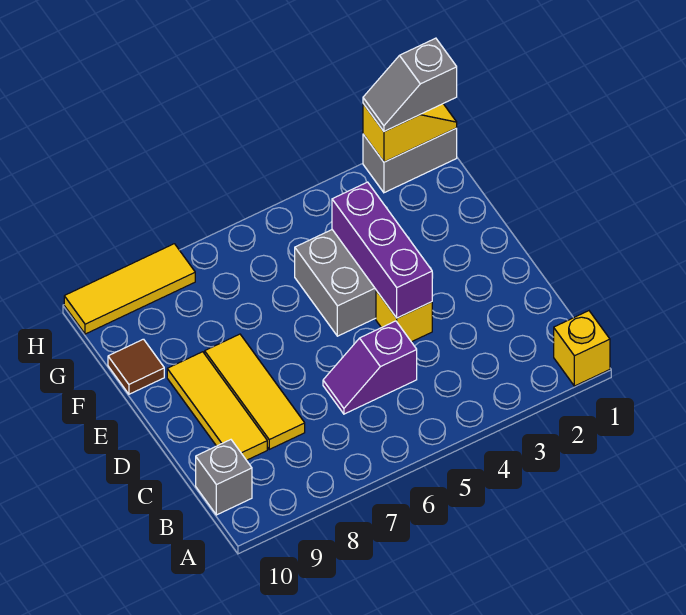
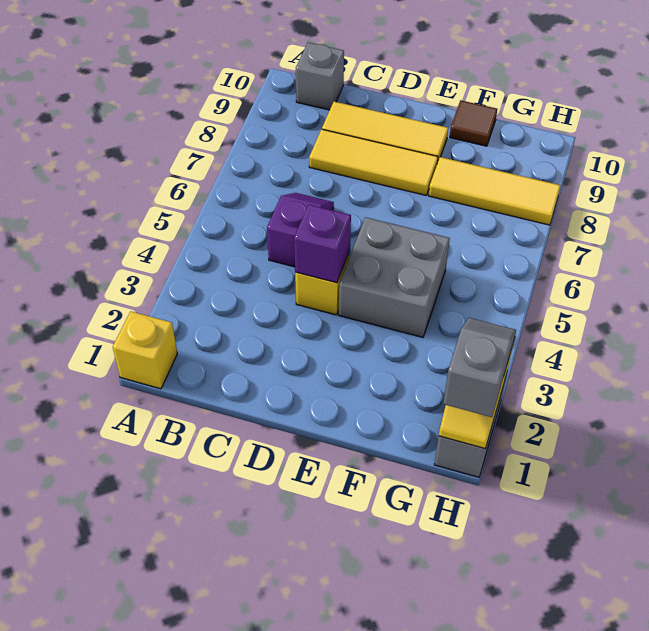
purple 1x3 brick [332,182,432,318] -> purple 1x1 brick [294,205,351,283]
yellow 1x3 tile [64,244,195,334] -> yellow 1x3 tile turned to [429,157,561,225]

